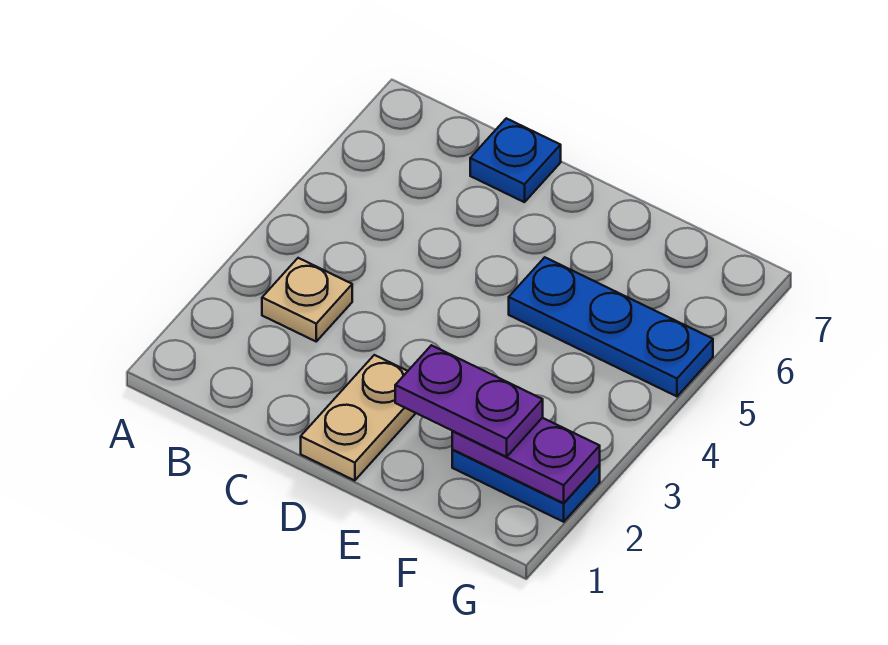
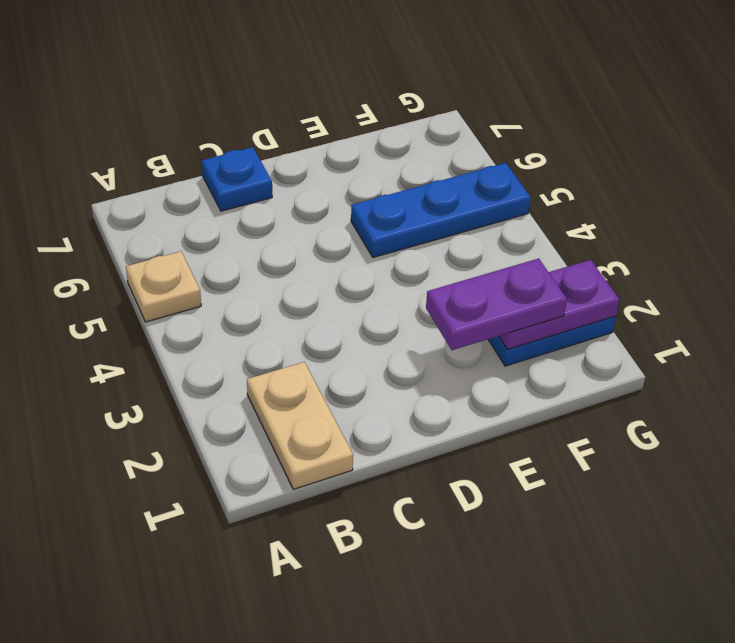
tan 1x1 plate [262,258,352,341] -> tan 1x1 plate moved to [126,251,201,322]
tan 1x2 plate [301,355,416,481] -> tan 1x2 plate moved to [247,362,353,489]

